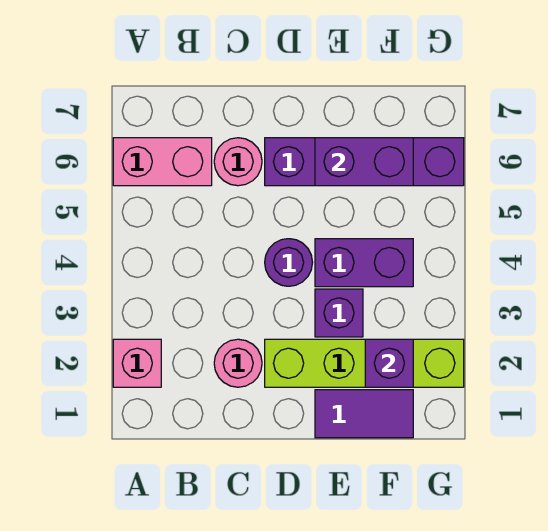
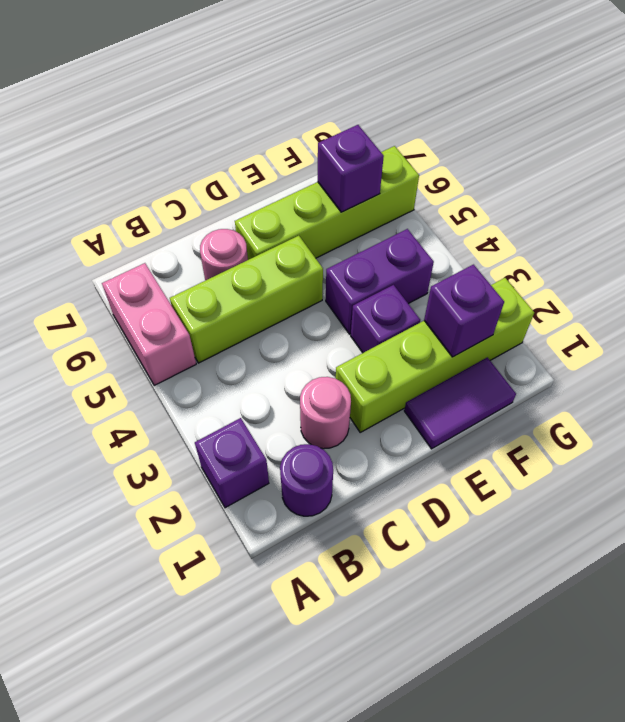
pink 1x1 brick [113,339,161,387] -> purple 1x1 brick [195,418,269,508]
pink 1x2 brick [113,138,212,186] -> pink 1x2 brick turned to [102,263,196,385]
none -> lime 1x3 brick [170,236,323,363]
purple 1x1 round brick [265,239,313,286] -> purple 1x1 round brick moved to [280,444,333,516]
purple 1x4 brick [265,138,464,186] -> lime 1x4 brick [235,146,419,260]
purple 1x2 brick [315,138,413,186] -> purple 1x1 brick [318,125,384,212]

